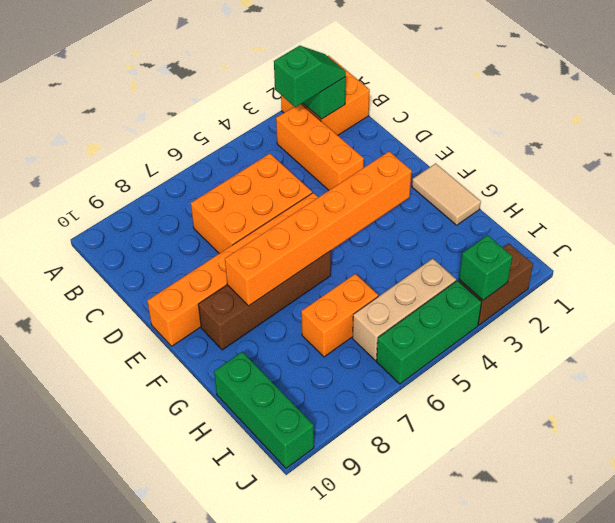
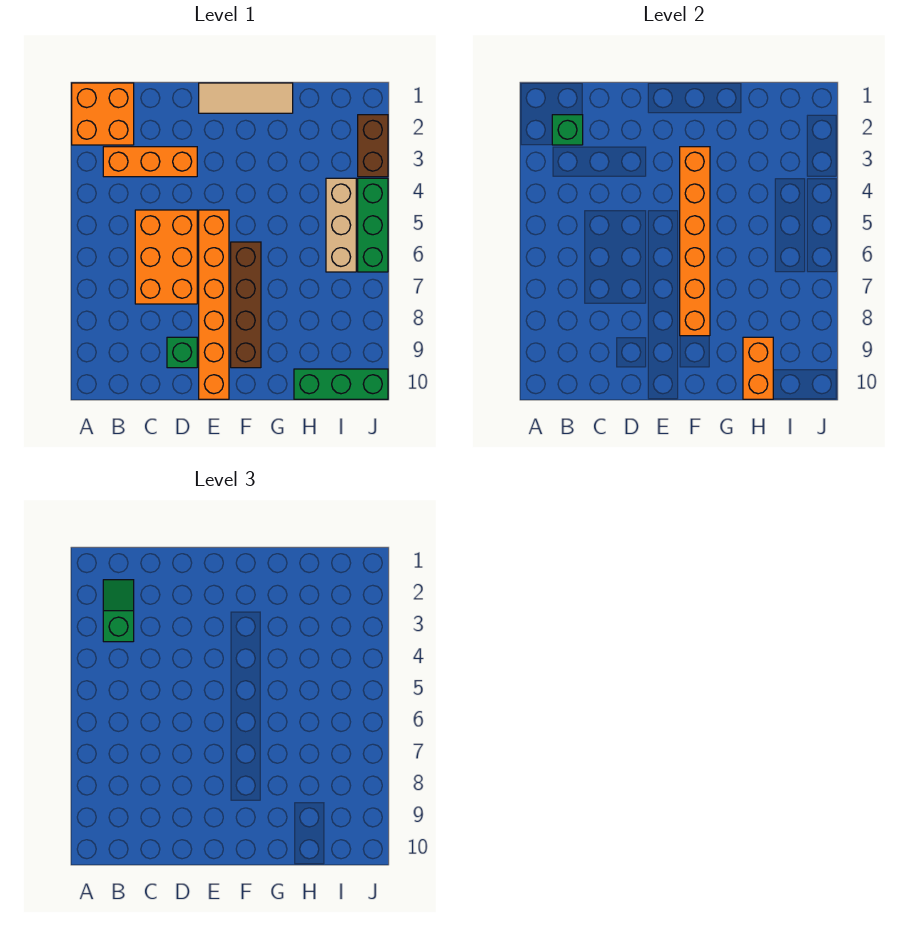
tan 1x2 tile [412,163,481,225] -> tan 1x3 tile [199,83,293,113]
orange 1x2 brick [301,274,378,357] -> orange 1x2 brick moved to [743,337,773,399]
green 1x1 brick [459,235,512,300] -> green 1x1 brick moved to [167,337,197,368]

